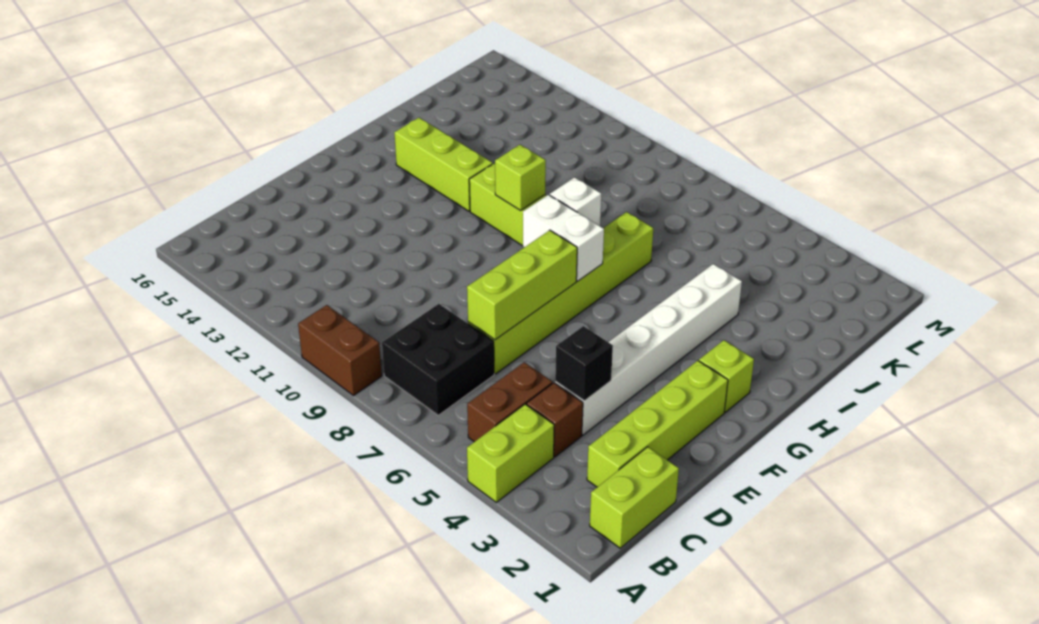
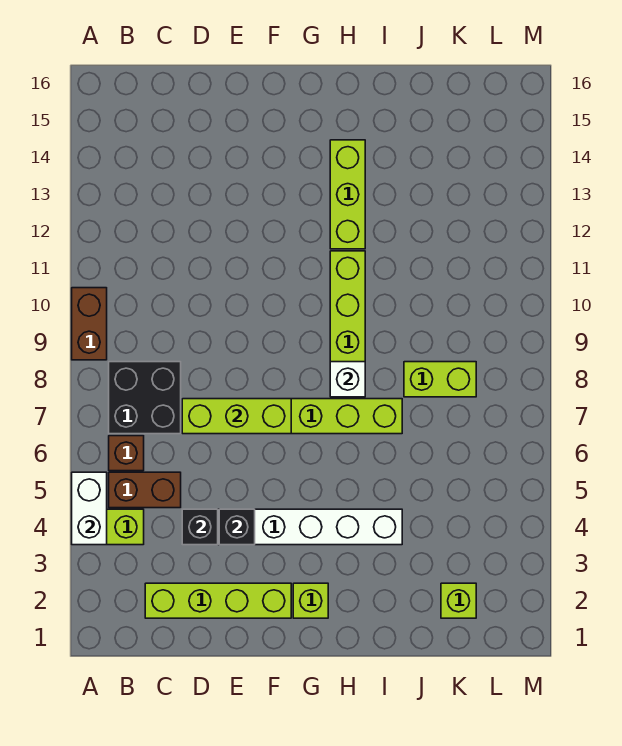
lime 1x2 brick [590,447,679,548] -> lime 1x2 brick moved to [404,362,476,397]
brown 1x1 brick [527,383,583,457] -> brown 1x1 brick moved to [109,436,144,471]
none -> black 1x1 brick [219,509,255,545]
white 1x2 brick [523,195,604,281] -> white 1x2 brick moved to [72,472,107,545]
lime 1x1 brick [495,145,546,211] -> lime 1x1 brick moved to [441,583,476,618]

